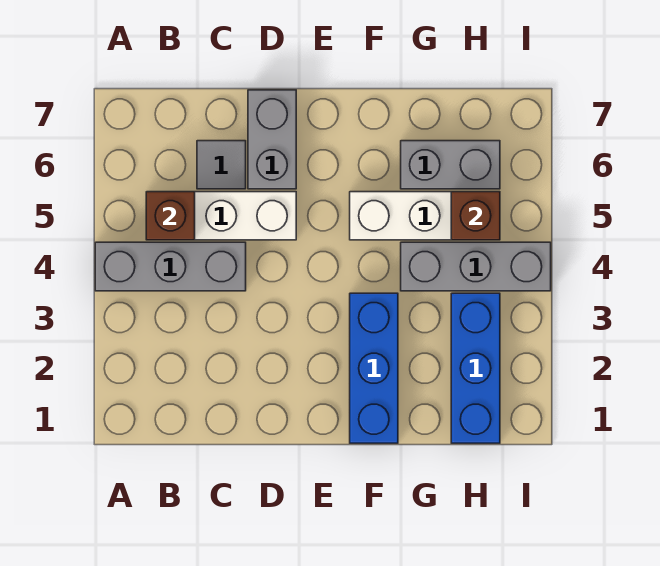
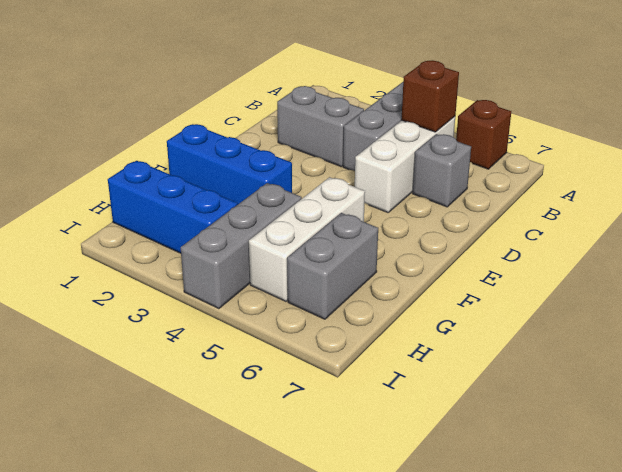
grey 1x1 tile [197,141,246,189] -> grey 1x1 brick [413,134,471,207]
grey 1x2 brick [248,90,296,189] -> grey 1x2 brick moved to [277,86,364,167]
brown 1x1 brick [451,192,500,240] -> brown 1x1 brick moved to [456,100,511,169]

